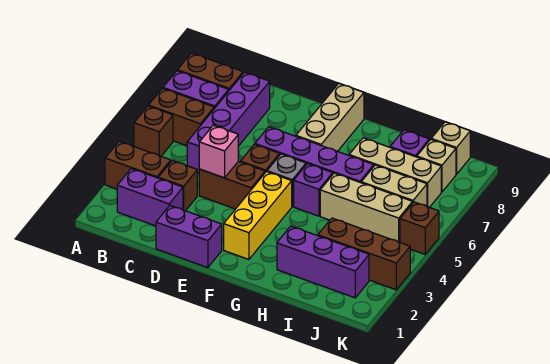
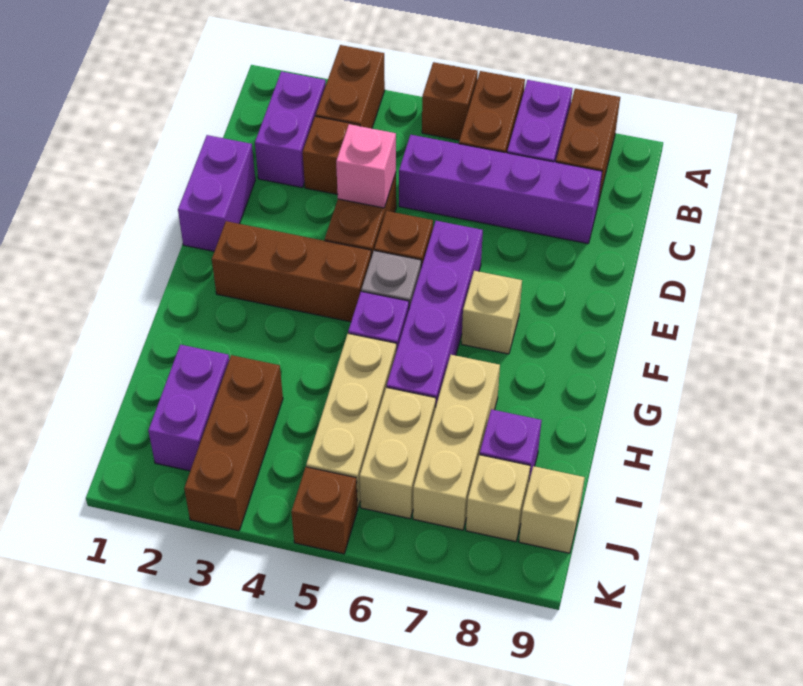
yellow 1x3 brick [224,172,292,259] -> brown 1x3 brick [212,221,371,322]
tan 1x3 brick [296,84,364,151] -> tan 1x1 brick [462,271,522,354]
purple 1x3 brick [277,226,369,298] -> purple 1x2 brick [148,345,229,471]

